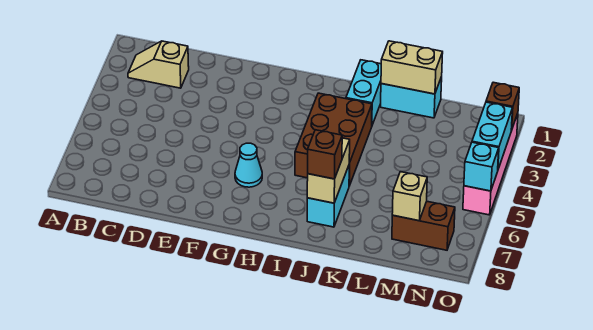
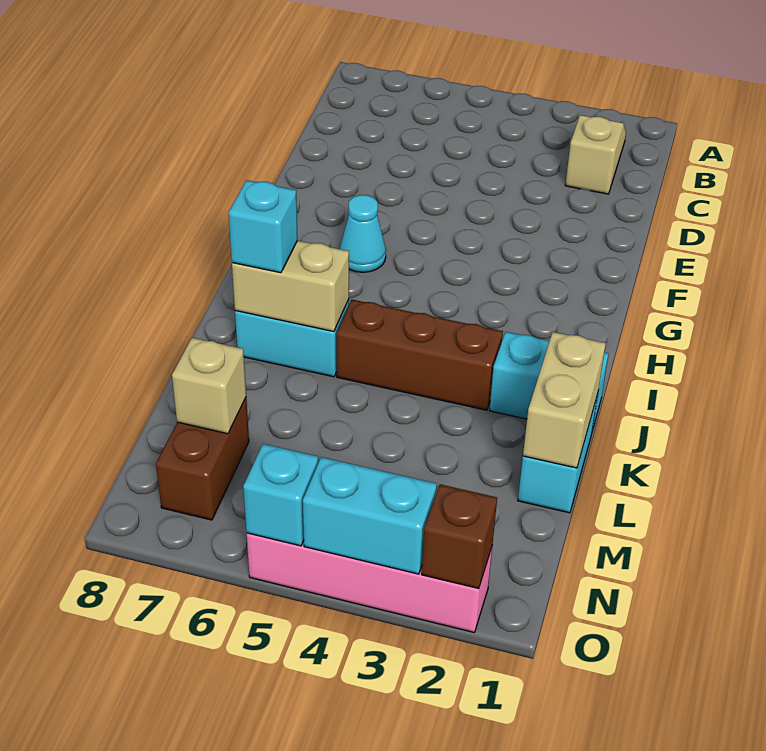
brown 2x3 brick [295,93,372,186] -> brown 1x3 brick [337,300,503,410]
brown 1x1 brick [308,130,342,179] -> cyan 1x1 brick [229,180,298,273]

